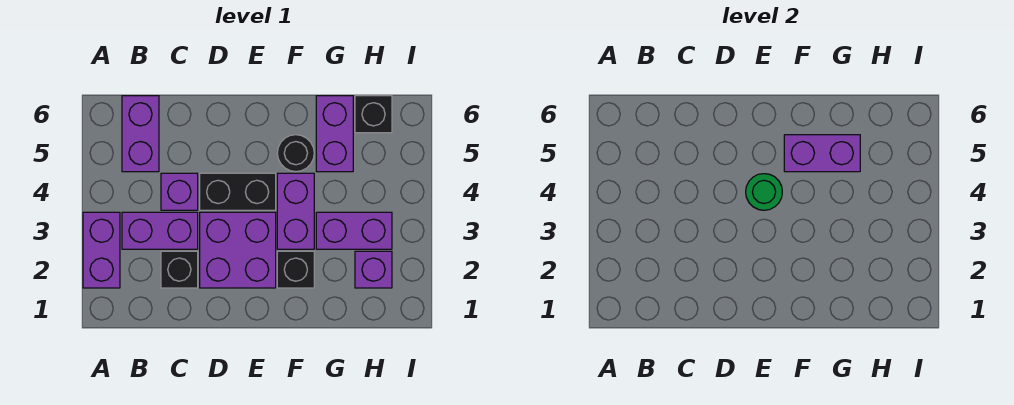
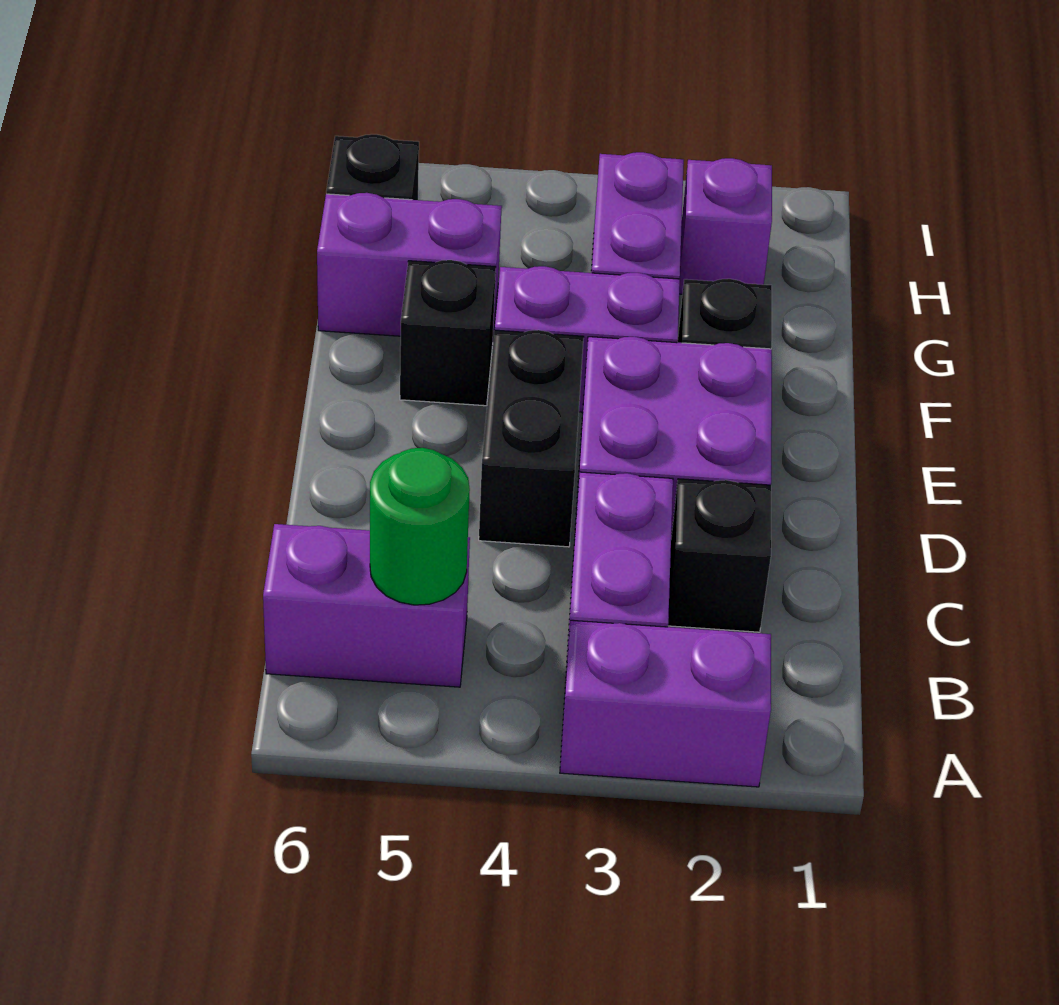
purple 1x1 brick [161,173,198,210] -> none
green 1x1 round brick [746,174,782,210] -> green 1x1 round brick moved to [370,448,470,605]
black 1x1 round brick [277,135,314,172] -> black 1x1 brick [400,260,496,406]
purple 1x2 brick [784,135,860,172] -> none

